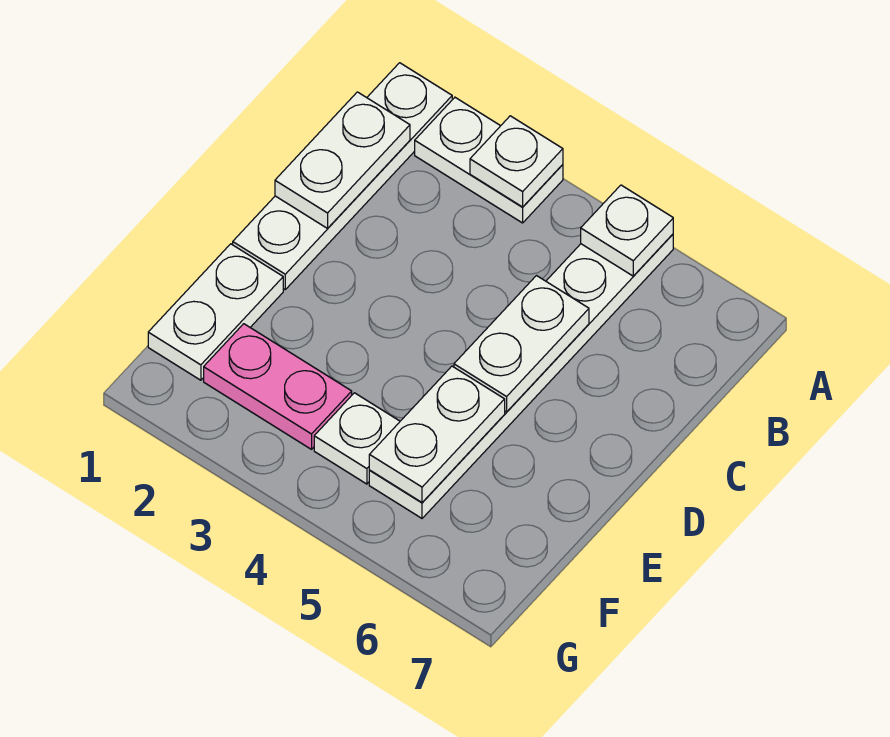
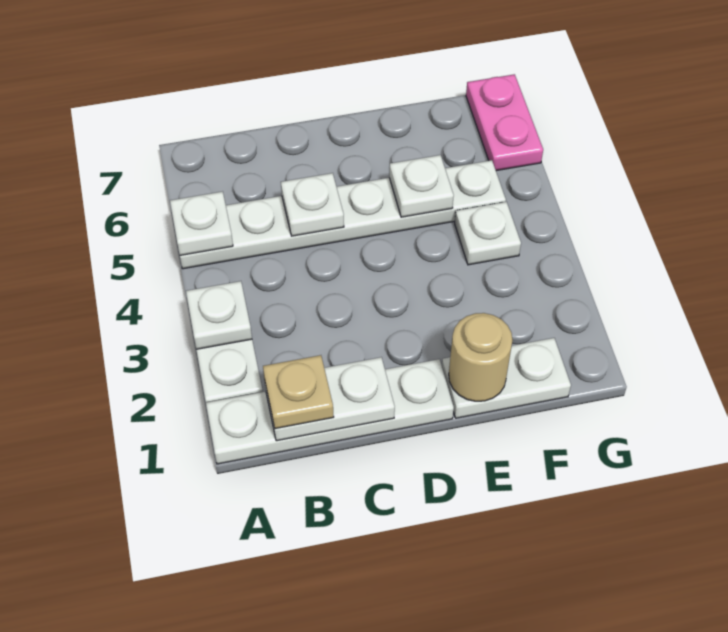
none -> tan 1x1 plate [263,355,334,429]
white 1x2 plate [454,276,589,412] -> white 1x1 plate [281,173,344,236]
none -> tan 1x1 round brick [449,313,513,401]
white 1x2 plate [369,366,505,502] -> white 1x1 plate [389,155,454,217]
pink 1x2 plate [204,324,352,449] -> pink 1x2 plate moved to [466,74,543,171]

